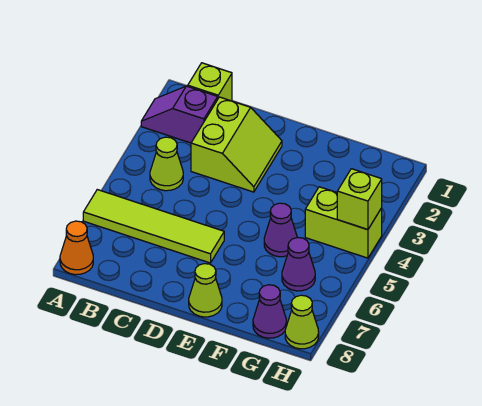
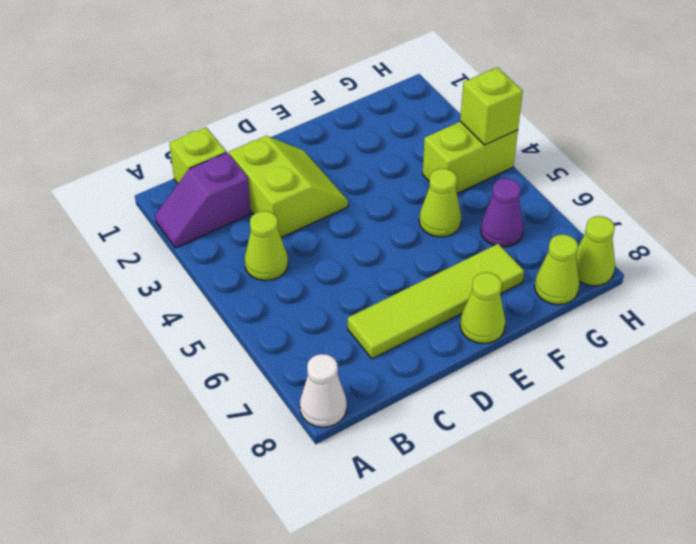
lime 1x4 tile [83,190,224,263] -> lime 1x4 tile moved to [348,244,524,359]
orange 1x1 cone [60,221,93,275] -> white 1x1 cone [300,354,347,427]
purple 1x1 cone [264,203,297,257] -> lime 1x1 cone [419,169,462,237]
purple 1x1 cone [253,285,286,338] -> lime 1x1 cone [535,234,579,305]

